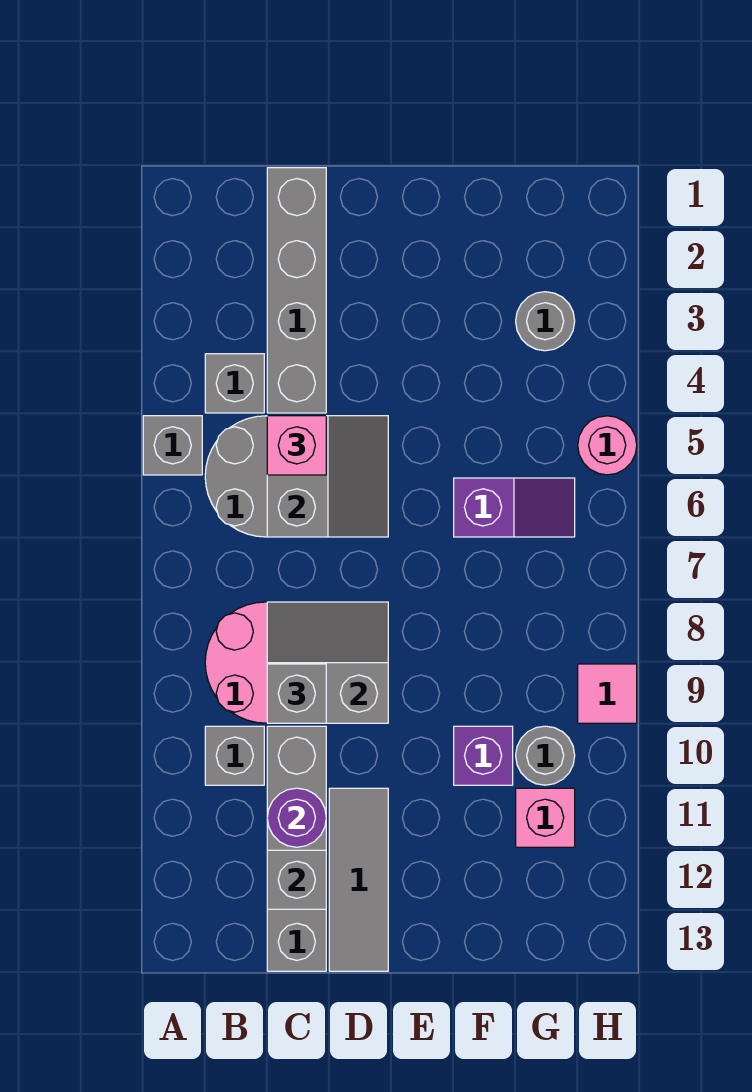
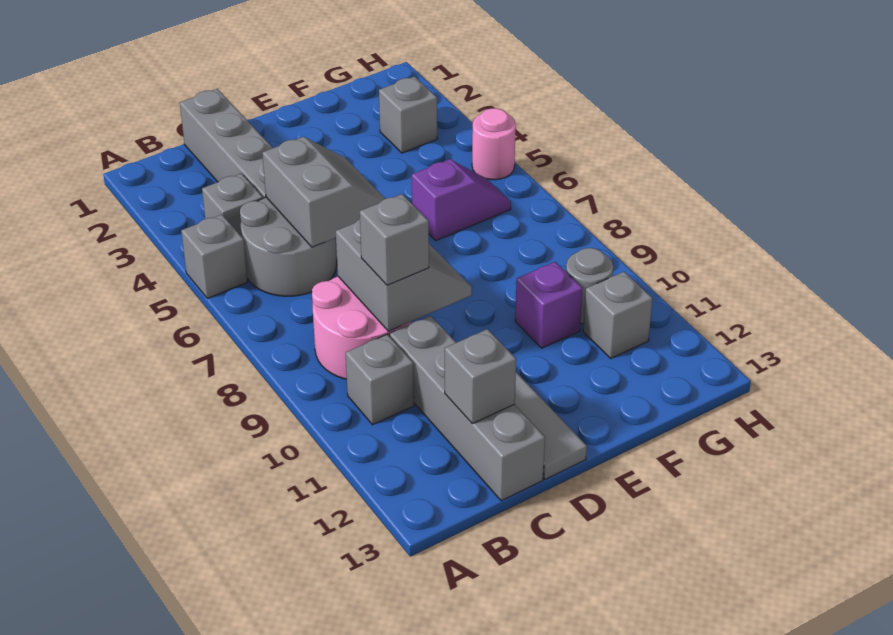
pink 1x1 brick [267,416,326,475] -> none
grey 2x2 slope [267,602,388,723] -> grey 2x2 slope turned to [336,220,472,331]
purple 1x1 round brick [267,788,326,847] -> none
grey 1x1 round brick [516,292,575,351] -> grey 1x1 brick [379,76,437,153]
pink 1x1 brick [516,788,575,847] -> grey 1x1 brick [583,272,653,358]
pink 1x1 tile [578,664,637,723] -> none

